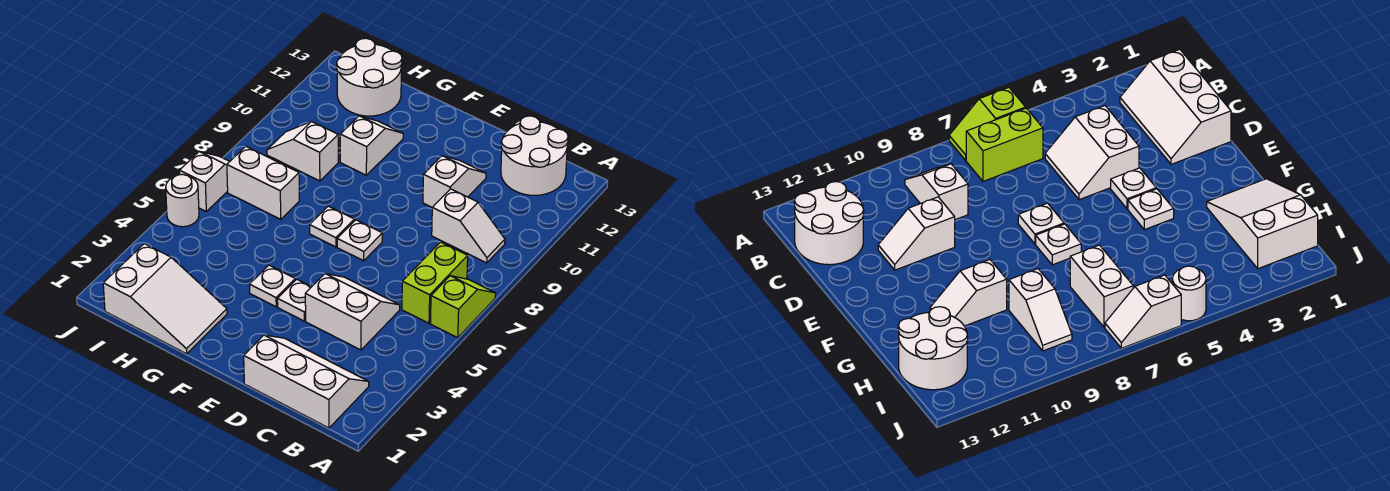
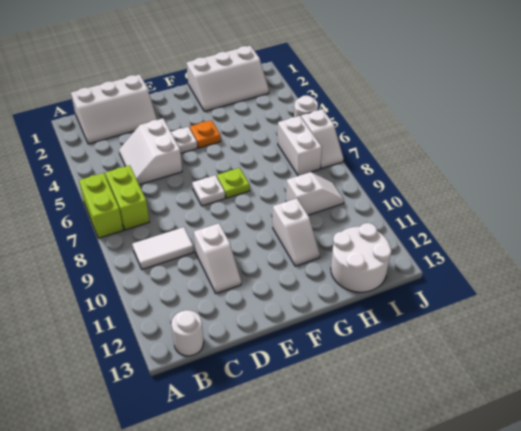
lime 1x2 slope [430,276,496,338] -> lime 1x2 brick [79,173,123,238]
white 1x2 slope [432,189,505,263] -> white 1x2 tile [132,227,194,269]
white 2x2 round brick [501,116,568,195] -> white 1x1 round brick [171,310,204,356]
white 2x2 slope [305,274,400,350] -> white 2x2 slope turned to [119,118,182,185]
white 1x1 plate [250,265,295,307] -> orange 1x1 plate [190,120,221,148]
white 1x1 plate [310,206,355,247] -> lime 1x1 plate [217,168,250,198]
white 2x3 slope [103,244,227,354] -> white 2x3 slope turned to [187,46,269,111]
white 1x2 brick [227,147,299,219] -> white 1x2 brick turned to [278,116,322,176]

